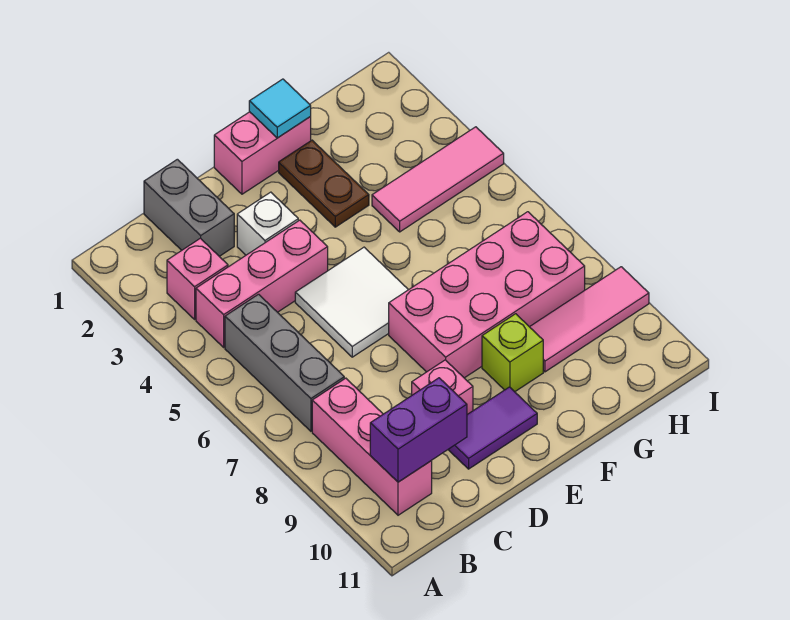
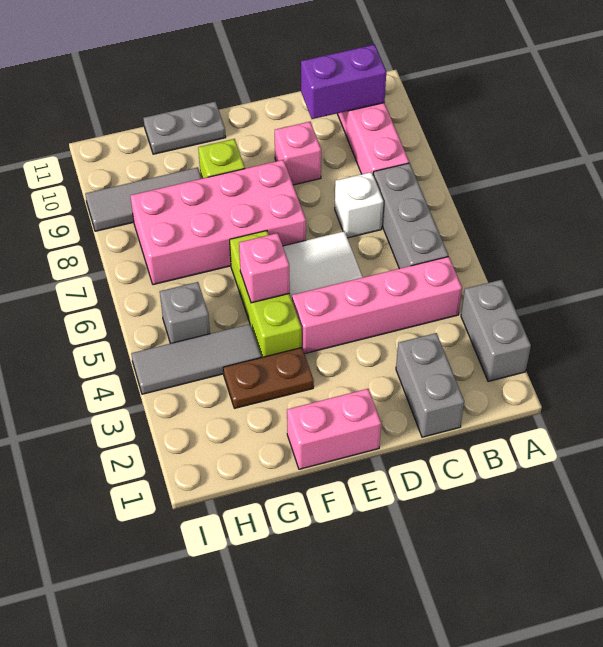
none -> grey 1x2 brick [461,280,531,382]
pink 1x1 brick [167,238,228,319] -> pink 1x1 brick moved to [239,233,290,303]
pink 1x3 brick [196,220,328,347] -> pink 1x4 brick [292,257,462,354]
white 1x1 brick [237,192,298,255] -> white 1x1 brick moved to [335,172,383,238]
purple 1x2 tile [448,387,537,469] -> none
cyan 1x1 tile [249,79,311,138] -> none
brown 1x2 plate [279,140,369,227] -> brown 1x2 plate turned to [223,348,314,408]
none -> lime 1x3 brick [230,231,302,357]
none -> grey 1x2 plate [143,102,226,154]
pink 1x3 tile [372,127,504,232] -> grey 1x3 tile [131,324,261,394]
pink 1x3 tile [530,267,649,372] -> grey 1x3 tile [85,167,202,231]
none -> grey 1x1 brick [160,282,210,343]

